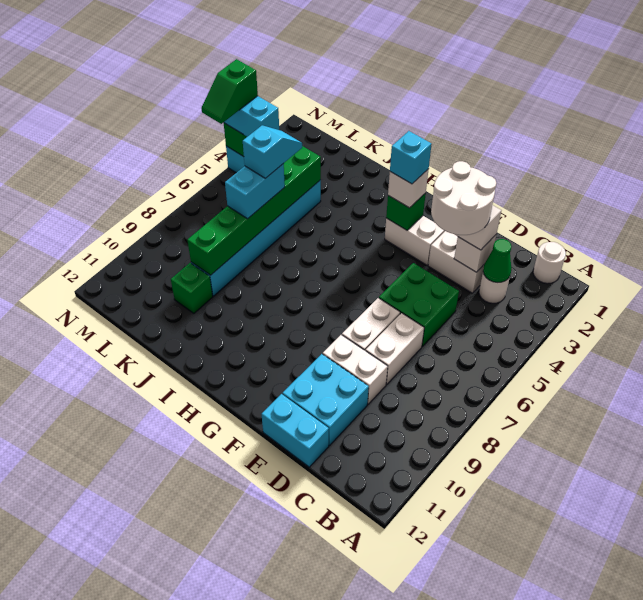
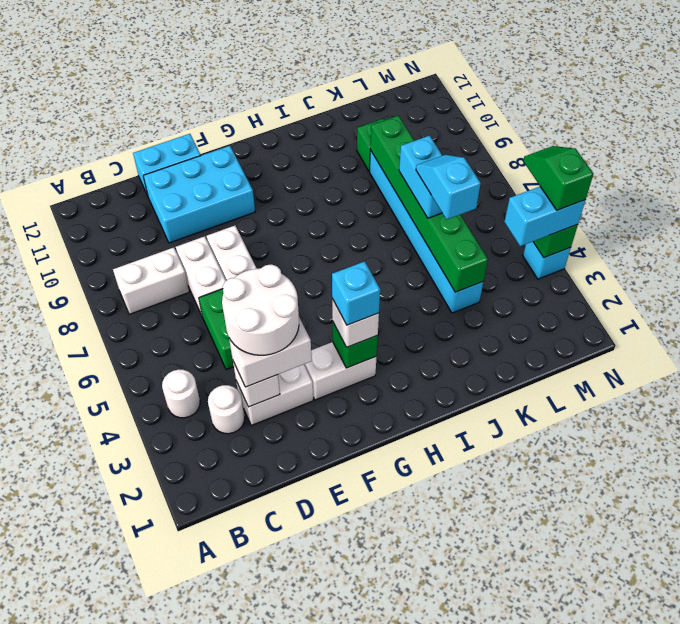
white 1x1 round brick [533,242,566,284] -> white 1x1 round brick moved to [162,370,200,418]
green 1x1 cone [483,239,511,283] -> none
white 1x2 brick [323,335,388,404] -> white 1x2 brick moved to [113,248,189,314]
cyan 2x2 brick [282,354,369,446] -> cyan 2x3 brick [143,146,255,243]
cyan 1x2 slope [243,125,302,178] -> cyan 1x2 slope turned to [416,155,481,220]

